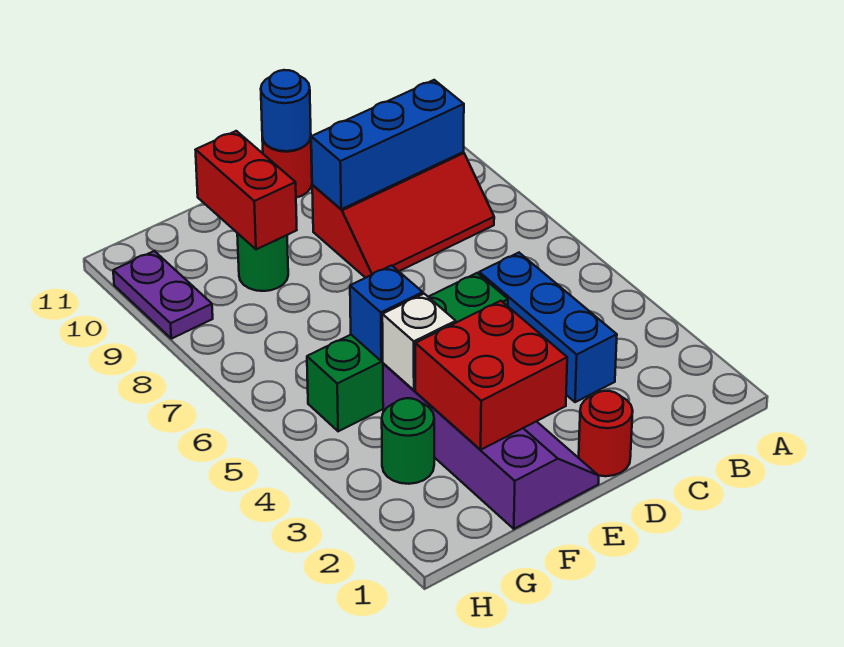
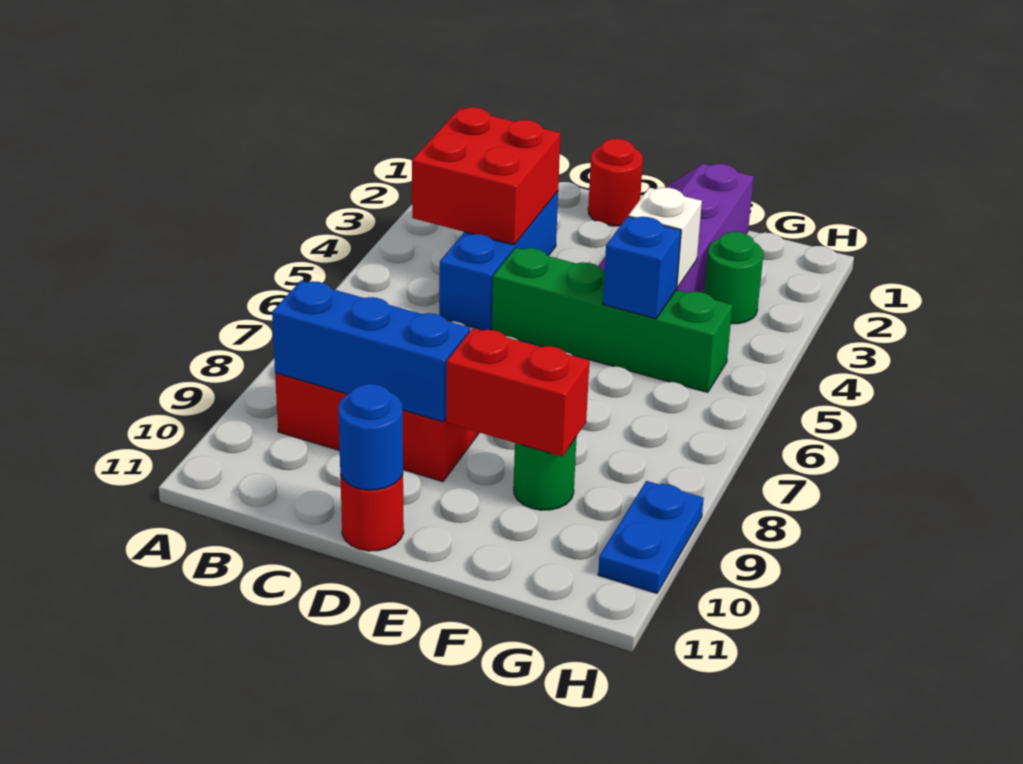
red 2x2 brick [415,301,567,450] -> red 2x2 brick moved to [412,107,561,245]
red 1x2 brick [196,131,297,249] -> red 1x2 brick turned to [446,328,589,457]
purple 1x2 plate [113,251,213,339] -> blue 1x2 plate [598,481,704,593]

